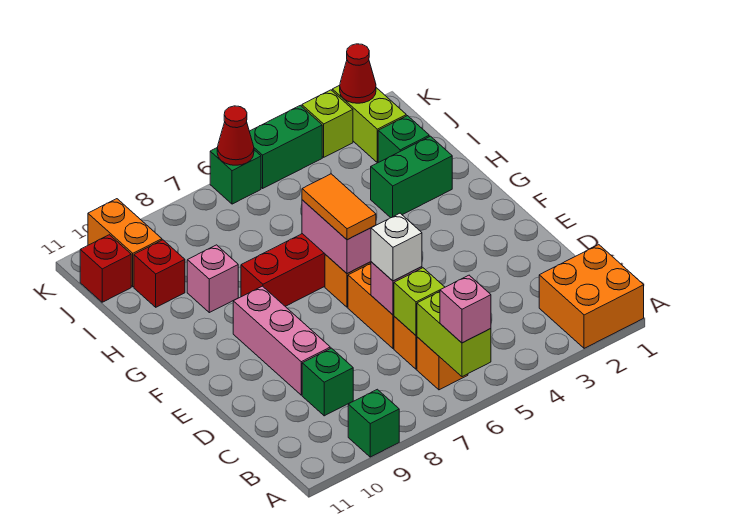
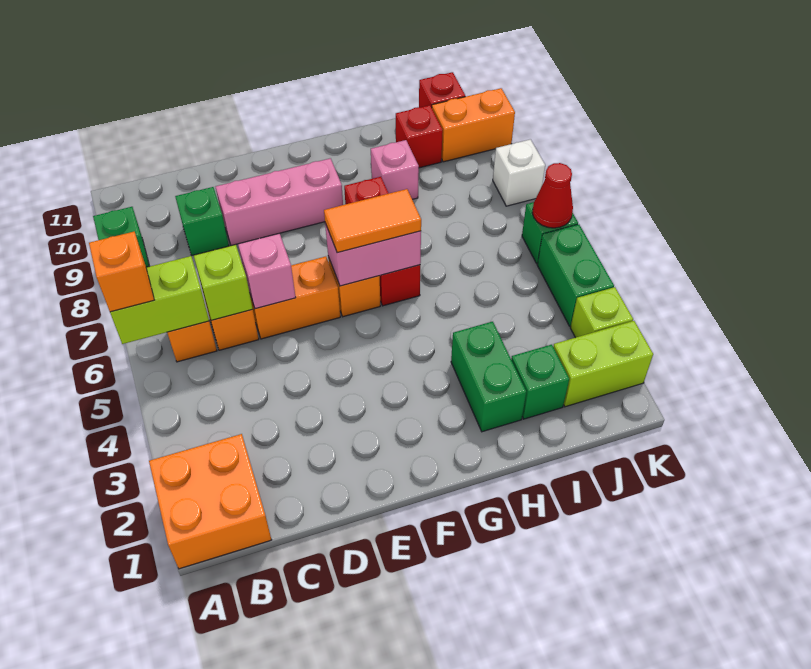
pink 1x1 brick [440,275,491,343] -> orange 1x1 brick [89,232,154,312]
white 1x1 brick [371,213,422,281] -> white 1x1 brick moved to [493,139,545,206]
red 1x1 cone [340,44,376,103] -> none

